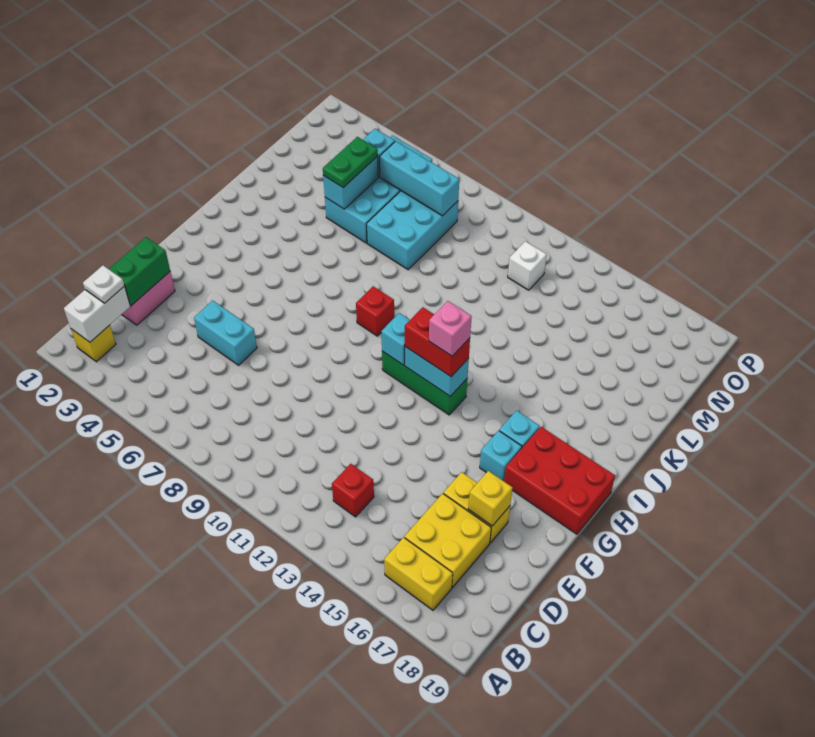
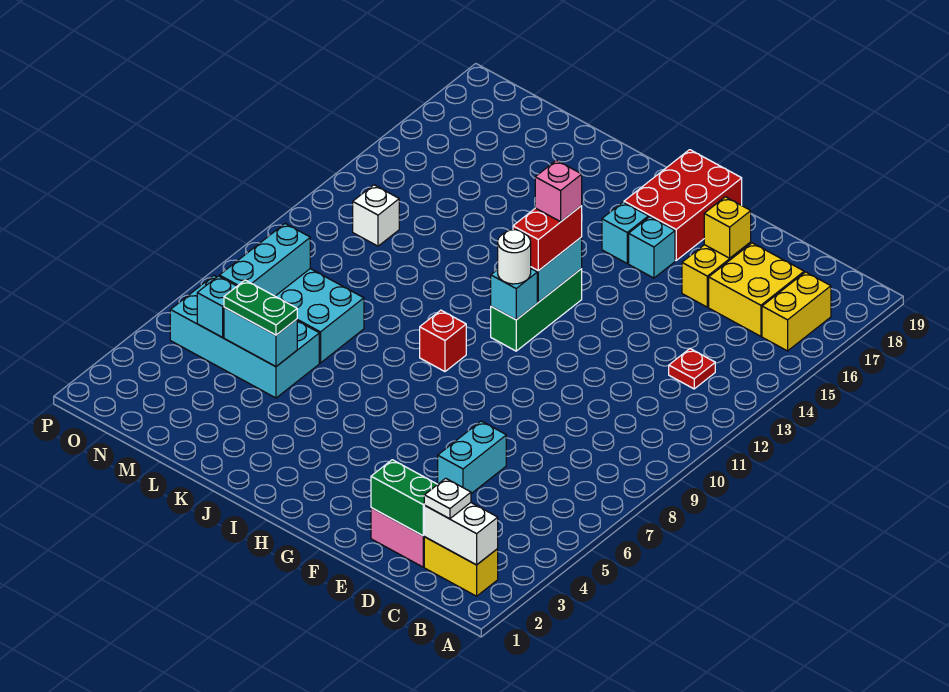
yellow 1x1 brick [71,325,116,362] -> yellow 1x2 brick [424,537,498,596]
red 1x1 brick [332,464,374,517] -> red 1x1 plate [669,349,715,389]
none -> white 1x1 round brick [498,230,531,284]

